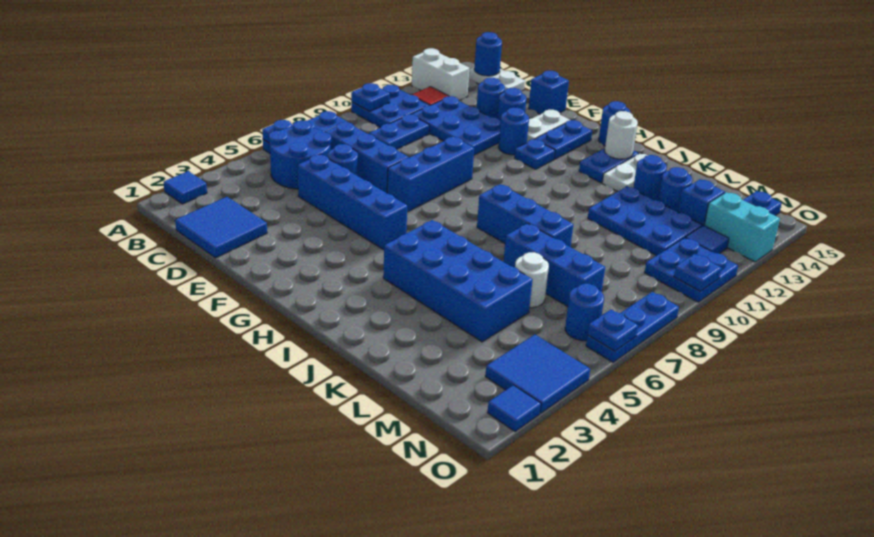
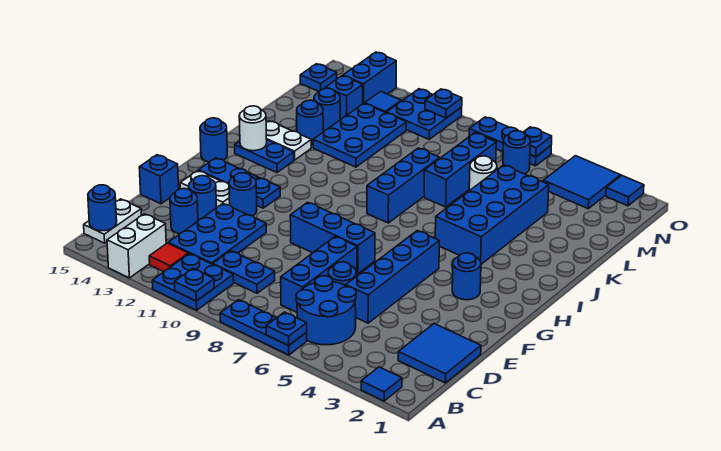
none -> blue 1x1 round brick [452,253,481,300]
cyan 1x2 brick [704,192,780,262] -> blue 1x2 brick [343,52,396,103]

